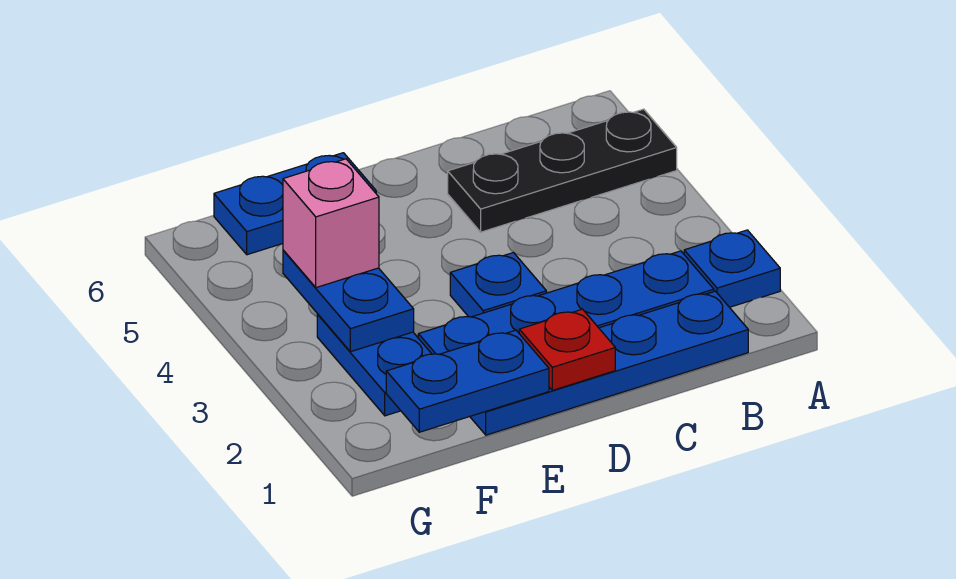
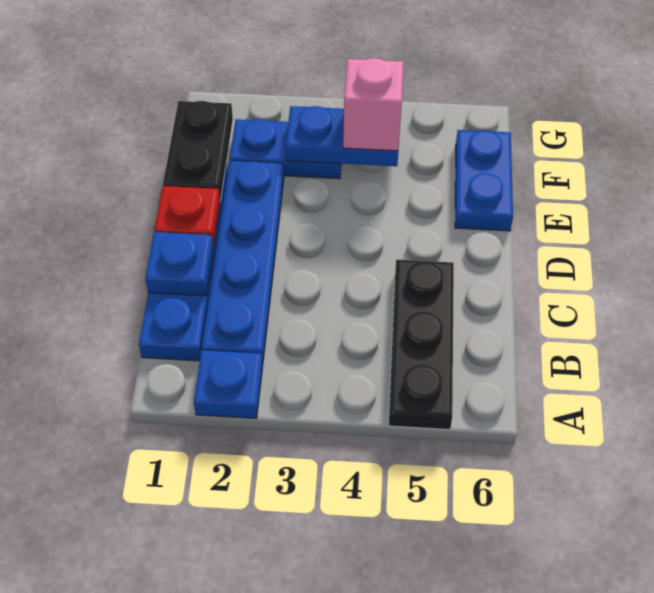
blue 1x1 plate [450,252,546,317] -> blue 1x1 plate moved to [145,232,213,296]
blue 1x2 plate [386,330,549,432] -> black 1x2 plate [163,101,233,201]

